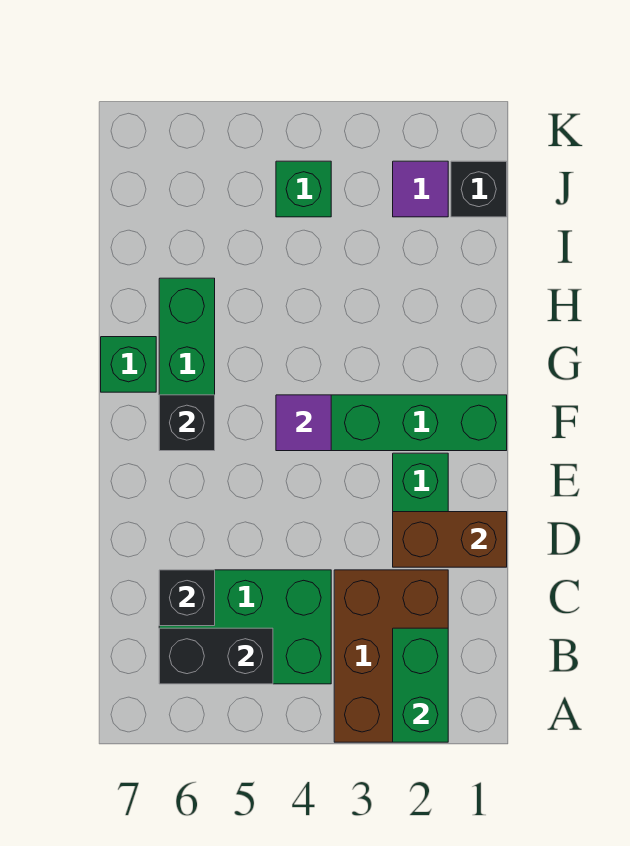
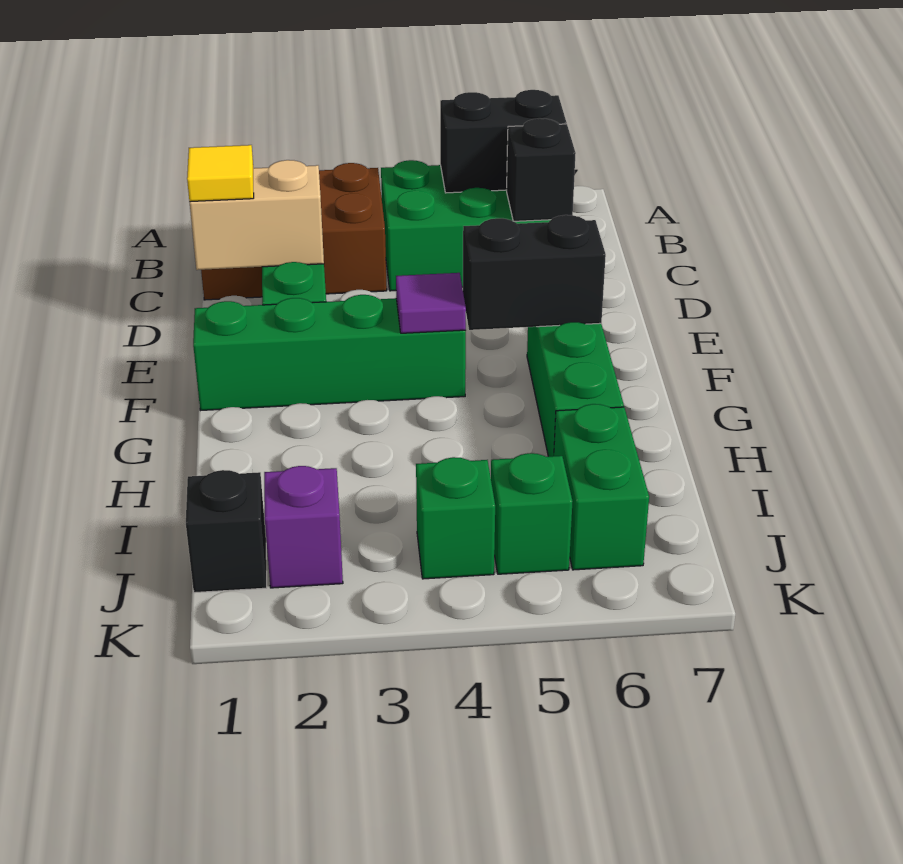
brown 2x3 brick [334,570,448,742] -> brown 2x3 brick turned to [201,163,387,300]
green 1x2 brick [393,628,448,742] -> green 1x2 brick moved to [554,404,649,570]
brown 1x2 brick [393,512,507,567] -> tan 1x2 brick [190,160,324,270]
none -> yellow 1x1 tile [187,145,254,202]
black 1x1 brick [159,395,215,451] -> black 1x2 brick [463,215,606,330]
green 1x1 brick [101,337,156,392] -> green 1x1 brick moved to [491,453,573,574]
purple 1x1 tile [393,161,448,217] -> purple 1x1 brick [264,466,343,588]

